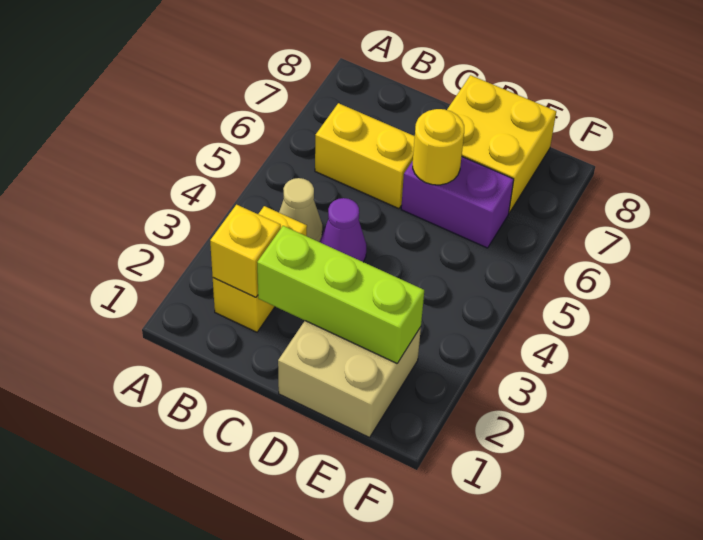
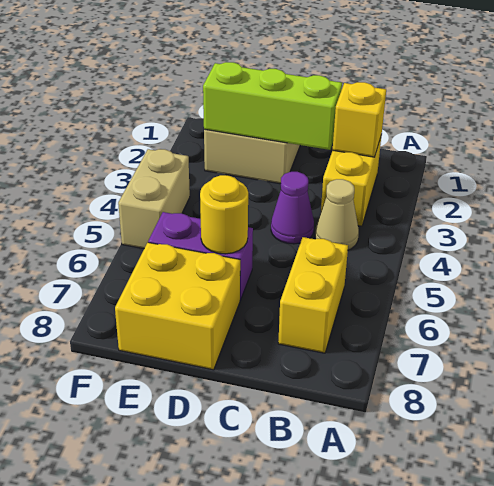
yellow 1x2 brick [315,103,415,209] -> yellow 1x2 brick turned to [278,237,348,353]
none -> tan 1x2 brick [118,149,190,249]

